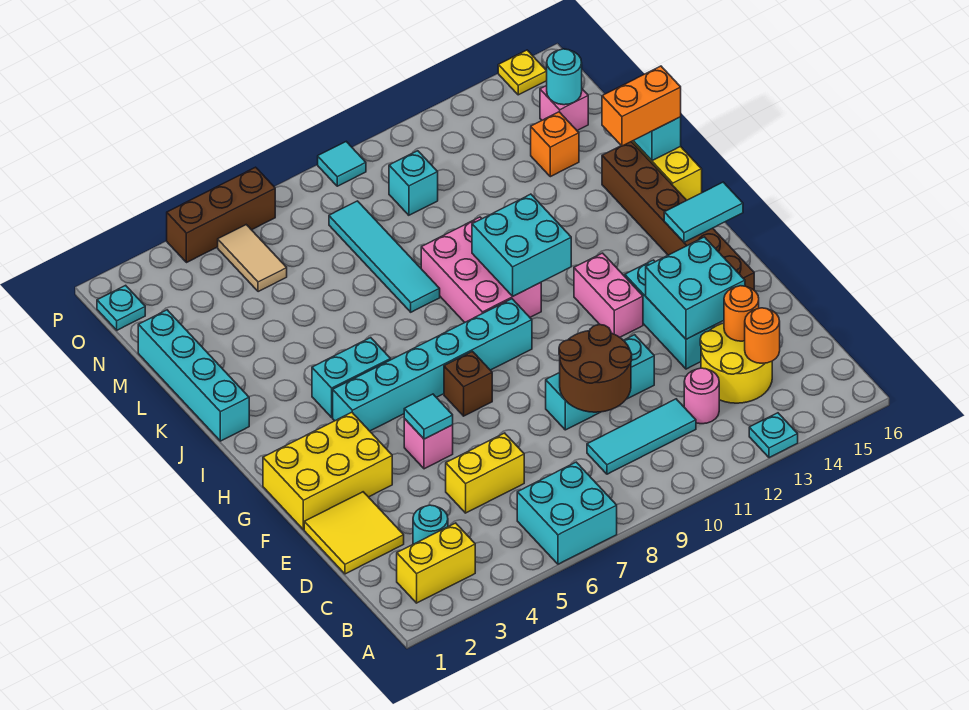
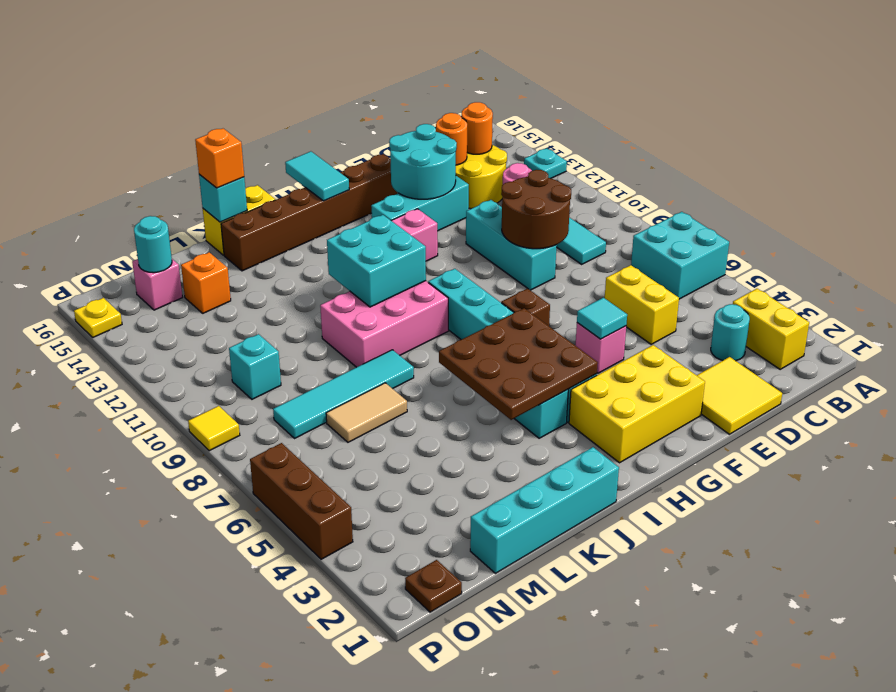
cyan 2x2 brick [646,237,745,339] -> cyan 2x2 round brick [389,124,457,199]
yellow 2x3 brick [263,412,392,530] -> yellow 2x3 brick turned to [569,345,705,463]
none -> brown 3x3 plate [439,308,598,420]
orange 1x2 brick [602,66,681,146] -> orange 1x1 brick [195,129,244,188]
tan 1x2 tile [218,225,287,292] -> tan 1x2 tile moved to [326,383,407,442]
cyan 1x1 plate [97,285,145,330] -> brown 1x1 plate [405,560,462,612]
cyan 1x1 tile [318,142,366,186] -> yellow 1x1 tile [188,406,240,451]

